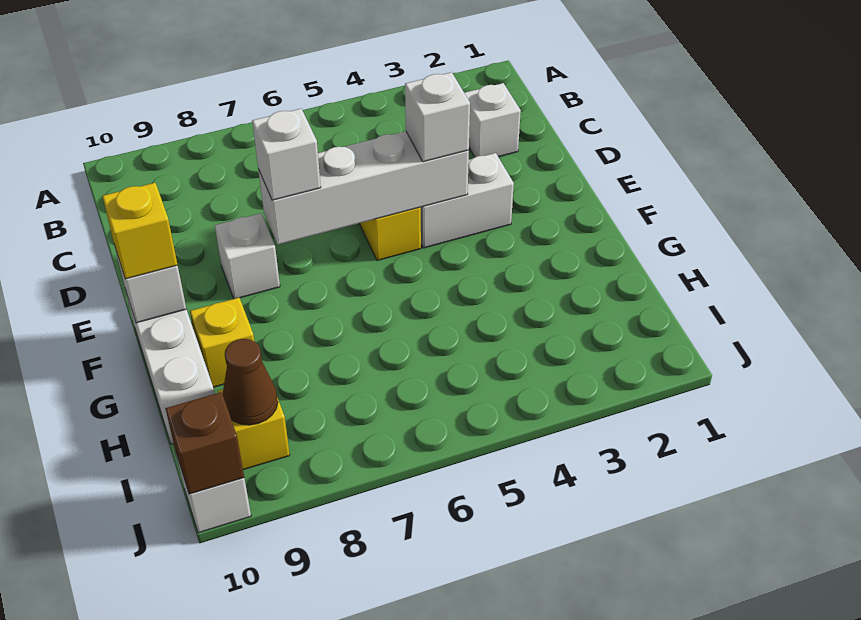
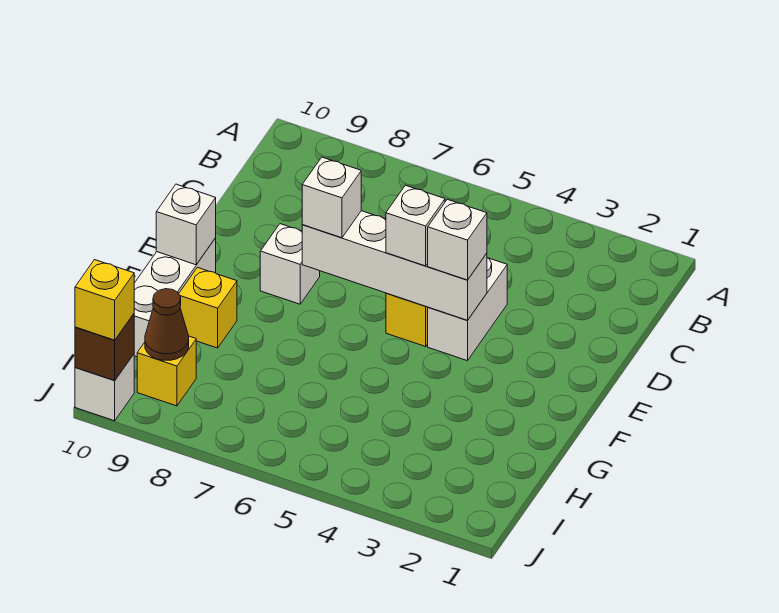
white 1x1 brick [465,83,521,157] -> white 1x1 brick moved to [386,185,445,266]
white 1x2 brick [420,153,514,248] -> white 1x2 brick turned to [428,258,507,361]
yellow 1x1 brick [102,183,177,279] -> yellow 1x1 brick moved to [75,260,134,340]

